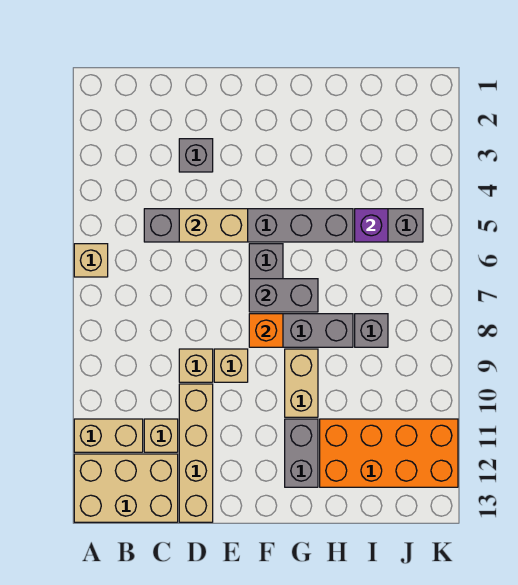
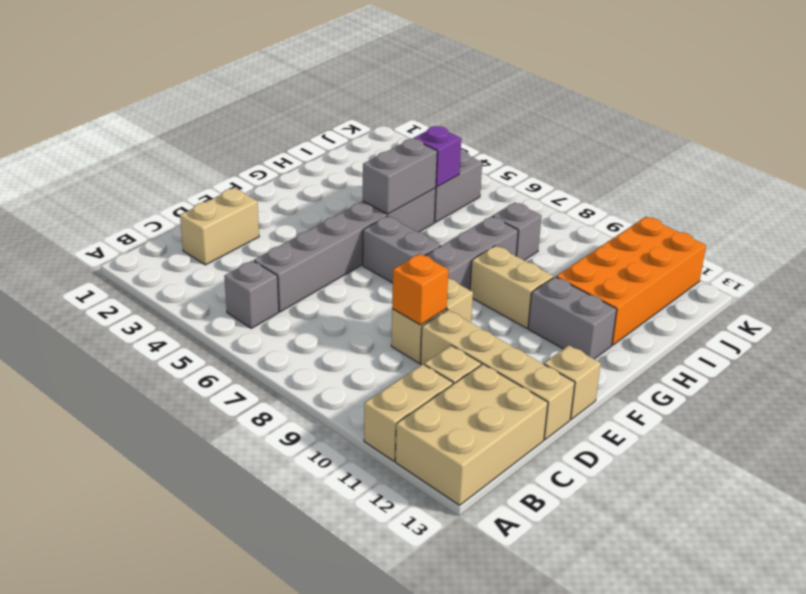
tan 1x1 brick [74,244,108,277] -> tan 1x1 brick moved to [544,345,601,419]
grey 1x1 brick [179,139,213,172] -> grey 1x1 brick moved to [224,261,279,328]
tan 1x2 brick [179,209,248,242] -> tan 1x2 brick moved to [180,188,259,265]
grey 1x2 brick [249,279,318,312] -> grey 1x2 brick moved to [363,139,437,214]
orange 1x1 brick [249,314,283,347] -> orange 1x1 brick moved to [392,254,448,325]

